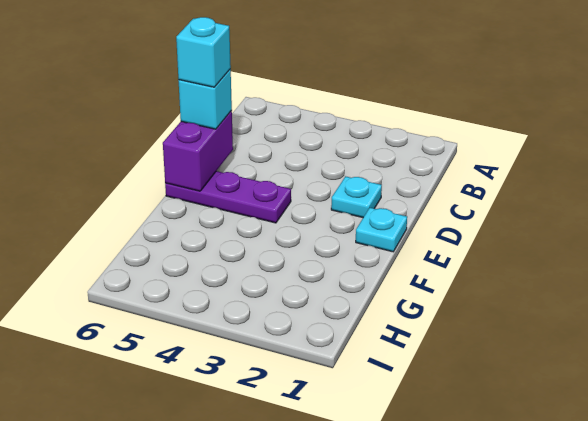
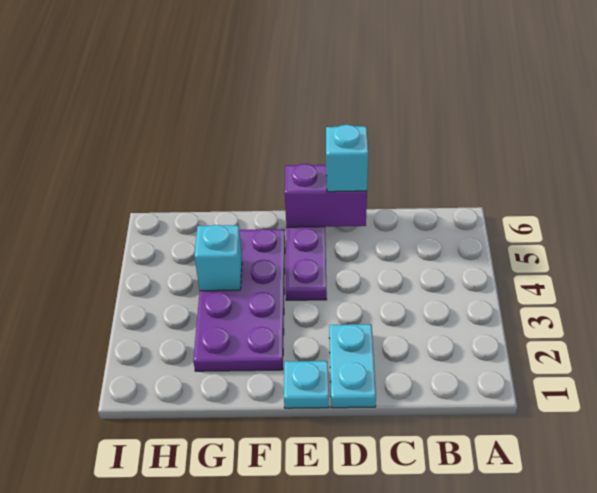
cyan 1x1 plate [331,176,382,218] -> cyan 1x2 plate [329,324,376,408]
cyan 1x1 brick [176,17,231,87] -> cyan 1x1 brick moved to [194,225,242,291]
none -> purple 2x4 plate [193,229,285,371]

